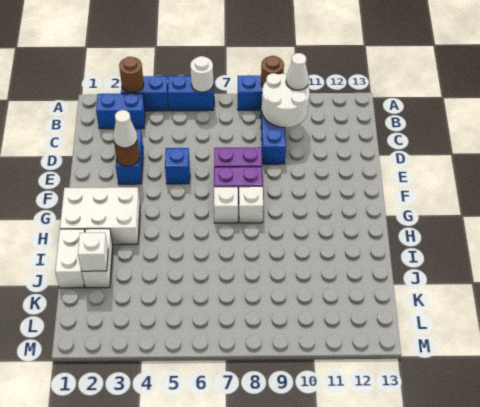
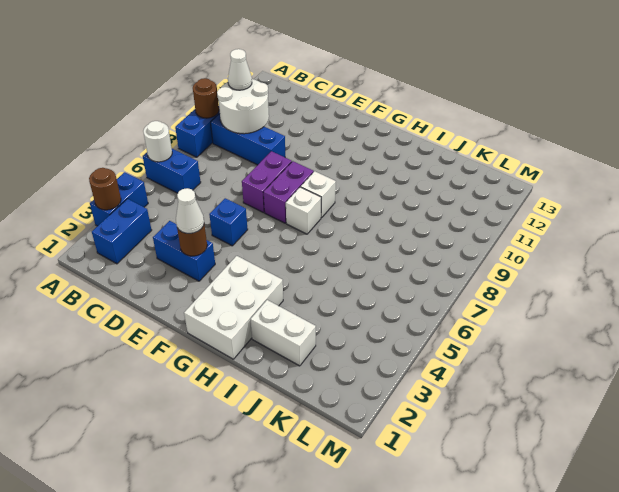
blue 1x2 brick [168,76,214,111] -> blue 1x2 brick turned to [143,149,201,193]
white 1x2 brick [55,229,85,288] -> none
white 1x1 brick [78,233,108,271] -> none

